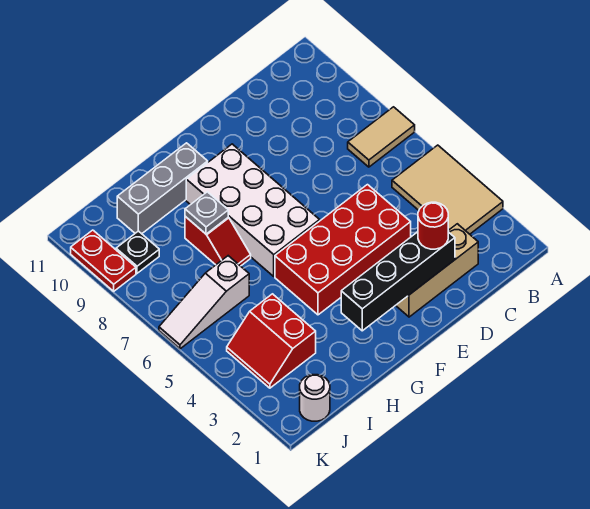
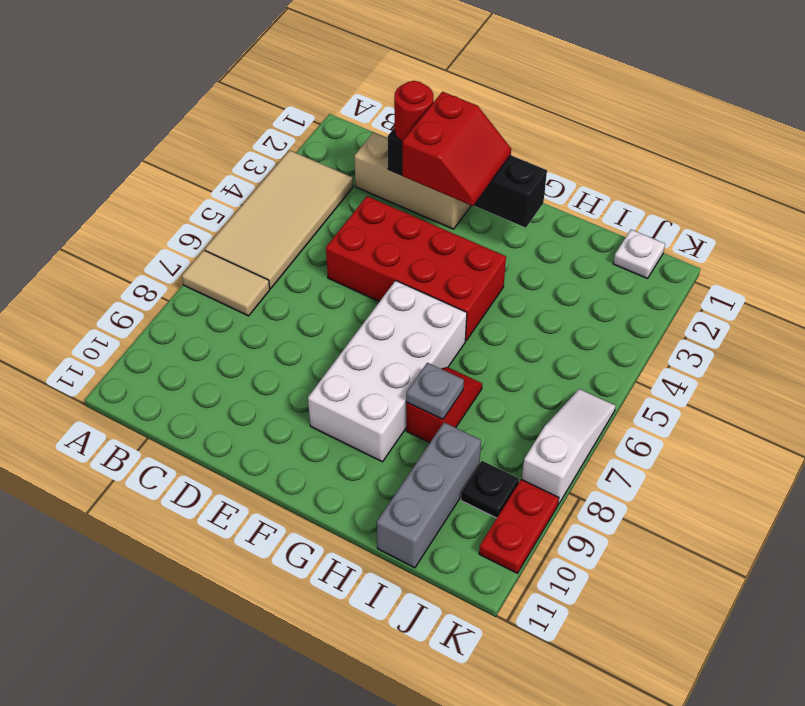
tan 2x3 tile [392,145,503,234] -> tan 2x4 tile [205,150,353,289]
grey 1x3 brick [117,143,208,234] -> grey 1x3 brick turned to [377,423,481,568]
red 2x2 slope [227,294,316,388] -> red 2x2 slope moved to [402,92,511,206]
white 1x3 slope [159,256,249,349] -> white 1x3 slope turned to [522,389,616,505]
white 1x1 round brick [300,375,330,421] -> white 1x1 plate [613,230,665,279]

